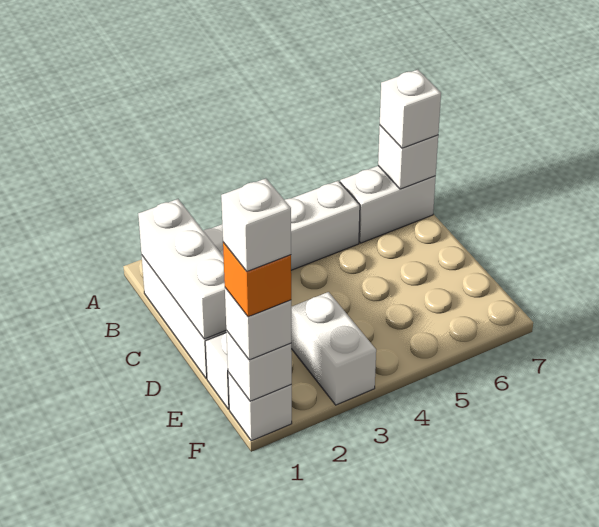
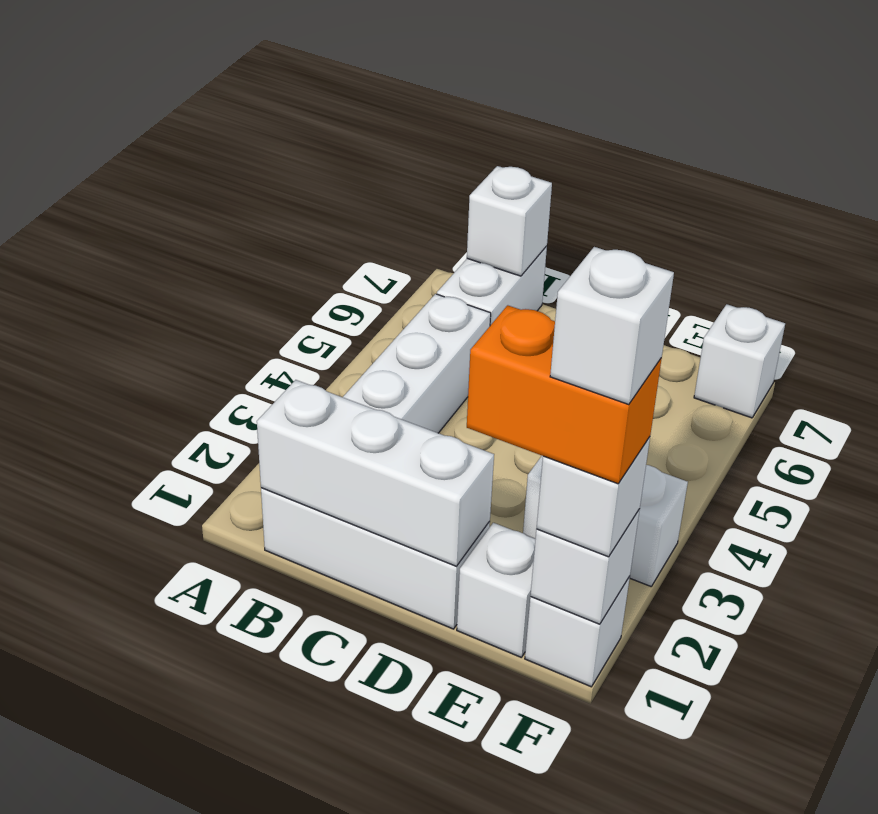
white 1x1 brick [380,70,441,148] -> white 1x1 brick moved to [694,304,785,418]
orange 1x1 brick [223,242,291,317] -> orange 1x2 brick [467,305,662,484]

